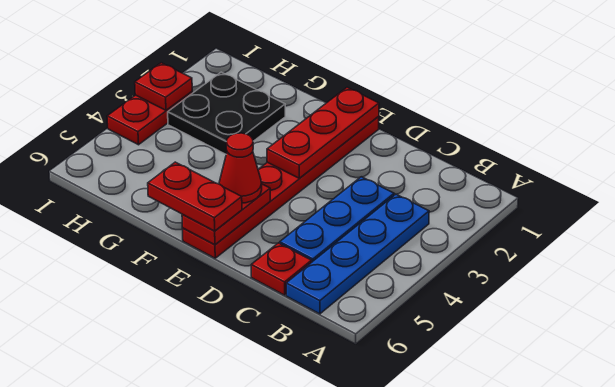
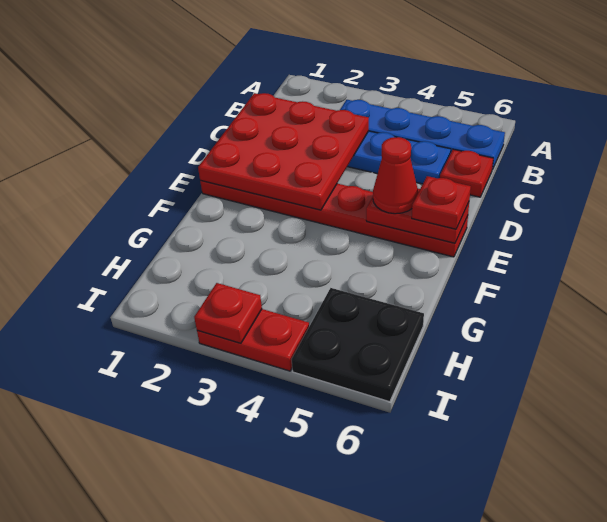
red 1x3 plate [267,87,379,178] -> red 3x3 plate [198,93,369,210]
red 1x2 plate [148,162,242,231] -> red 1x1 plate [412,176,471,229]
black 2x2 plate [168,72,285,154] -> black 2x2 plate moved to [291,288,424,402]

